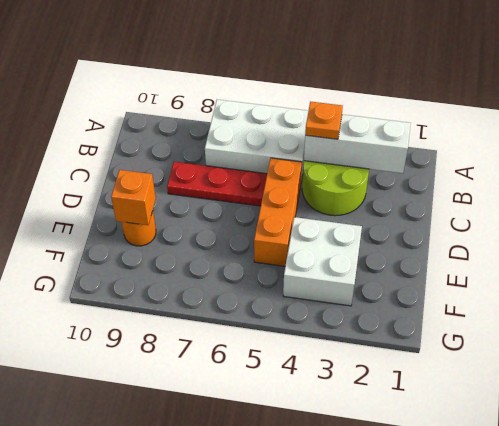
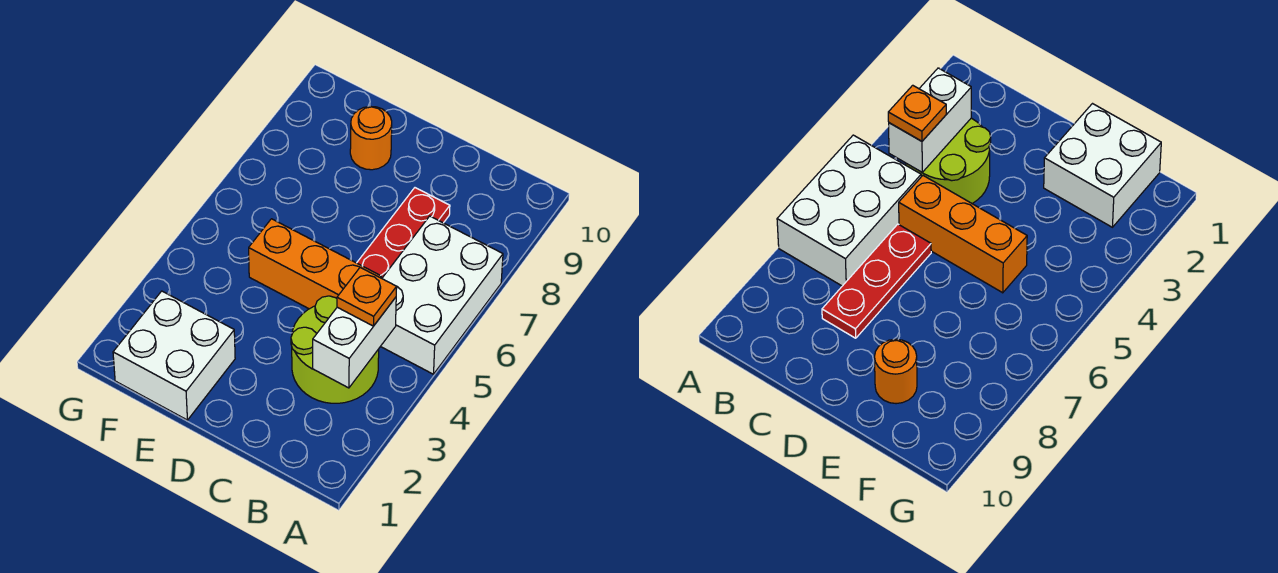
white 1x3 brick [304,114,411,173] -> white 1x2 brick [313,297,396,388]
white 2x2 brick [283,217,362,306] -> white 2x2 brick moved to [113,291,235,420]
orange 1x1 brick [111,170,156,225] -> none

